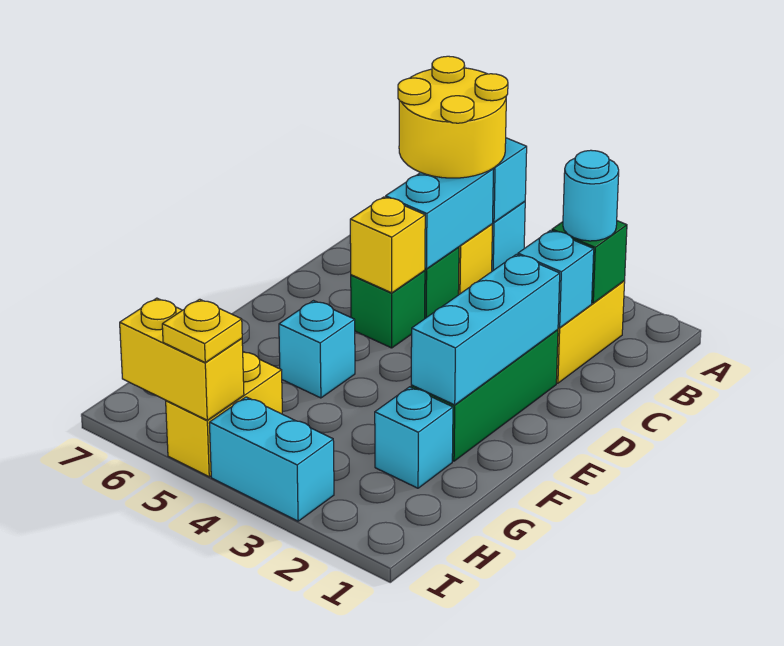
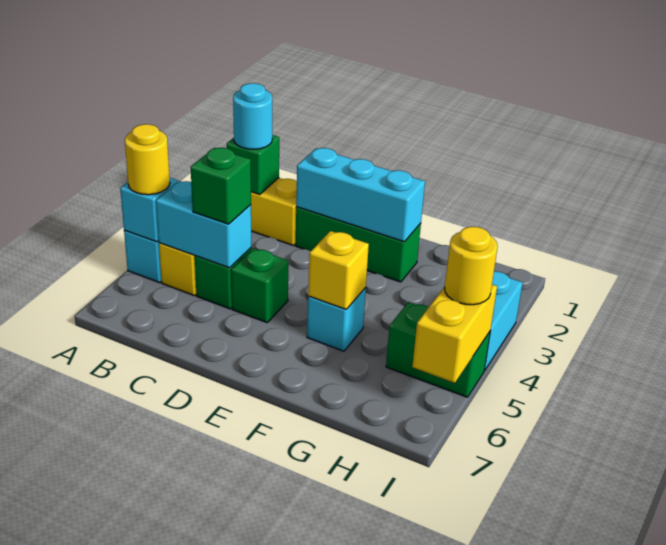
yellow 2x2 round brick [398,56,508,178] -> yellow 1x1 round brick [125,124,170,195]
cyan 1x1 brick [518,230,594,328] -> none
none -> green 1x1 brick [191,148,251,224]
yellow 1x1 brick [350,197,425,293] -> yellow 1x1 brick moved to [308,231,369,309]
cyan 1x1 brick [375,387,453,488] -> none
yellow 1x2 brick [166,352,282,477] -> green 1x2 brick [386,302,490,397]
yellow 1x1 plate [162,299,242,362] -> yellow 1x1 round brick [445,227,498,305]

